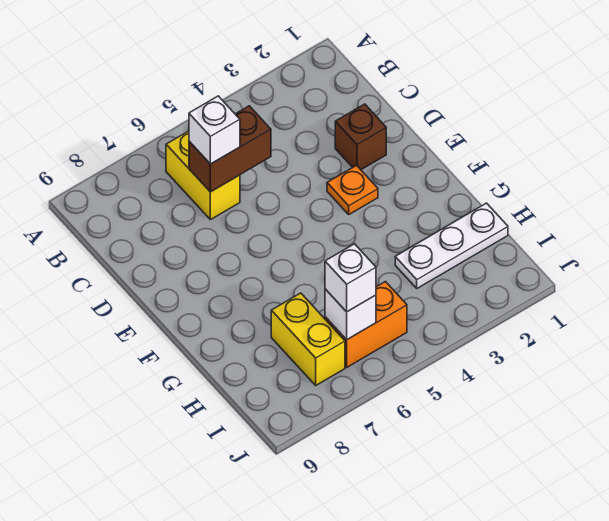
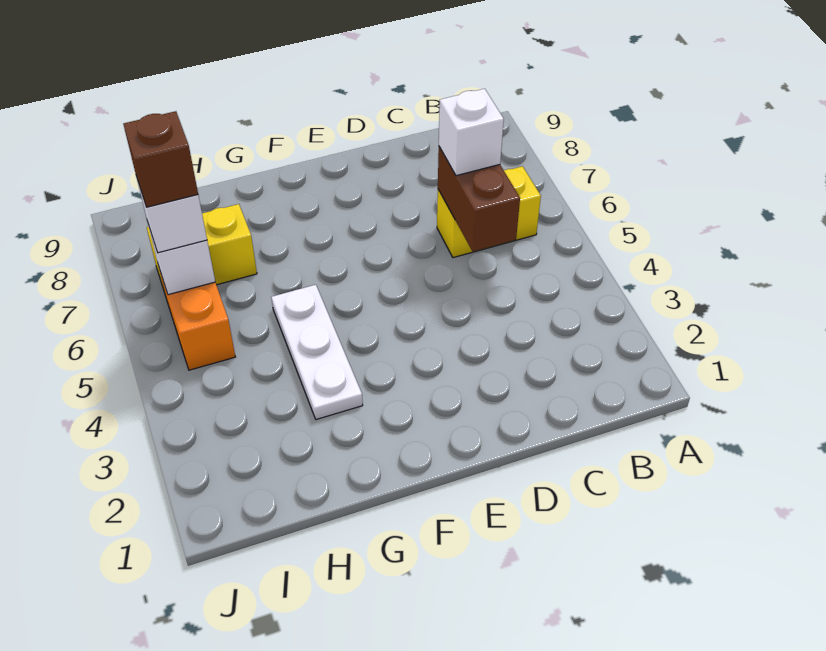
brown 1x1 brick [335,104,386,170] -> brown 1x1 brick moved to [123,111,198,207]
orange 1x1 plate [327,165,378,214] -> none
white 1x3 plate [395,203,508,288] -> white 1x3 plate moved to [271,285,363,420]

